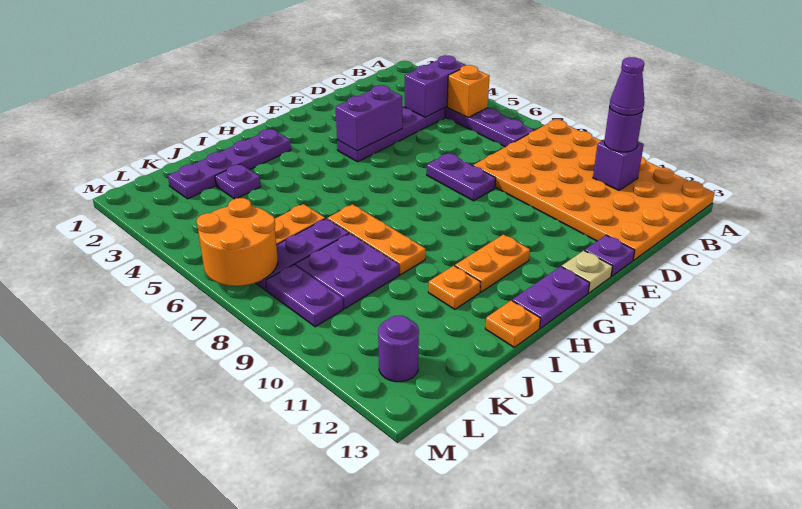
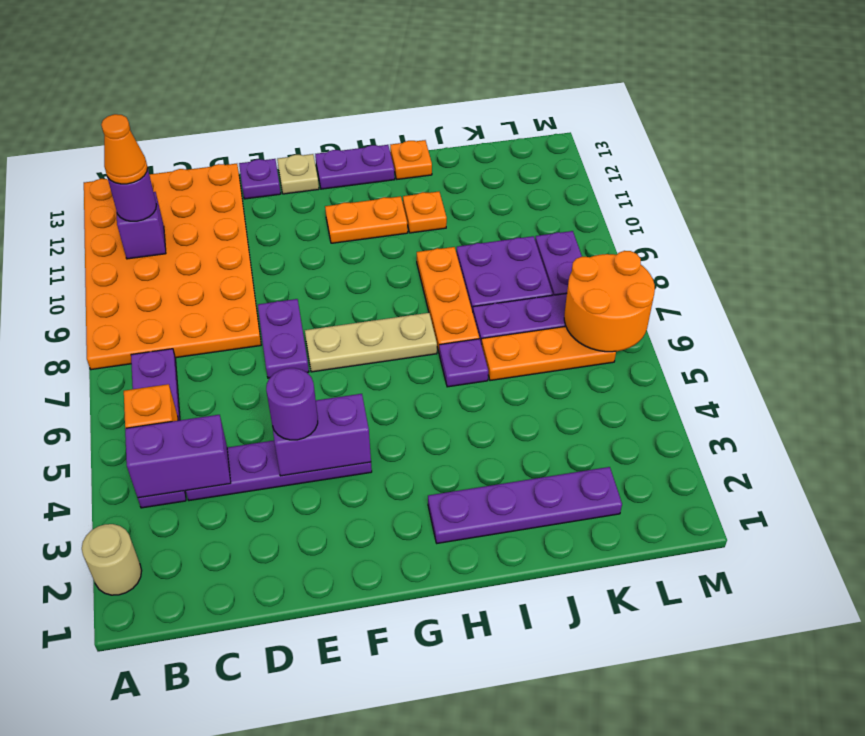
none -> tan 1x1 round brick [82,524,142,595]
purple 1x1 cone [609,57,644,115] -> orange 1x1 cone [101,114,148,184]
none -> tan 1x3 plate [305,313,437,372]
purple 1x1 plate [215,164,261,199] -> purple 1x1 plate moved to [439,339,488,387]
purple 1x1 round brick [378,316,419,382] -> purple 1x1 round brick moved to [266,368,318,440]

